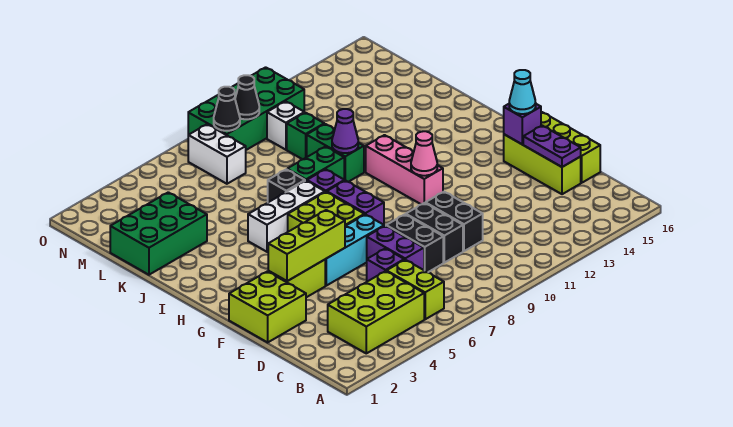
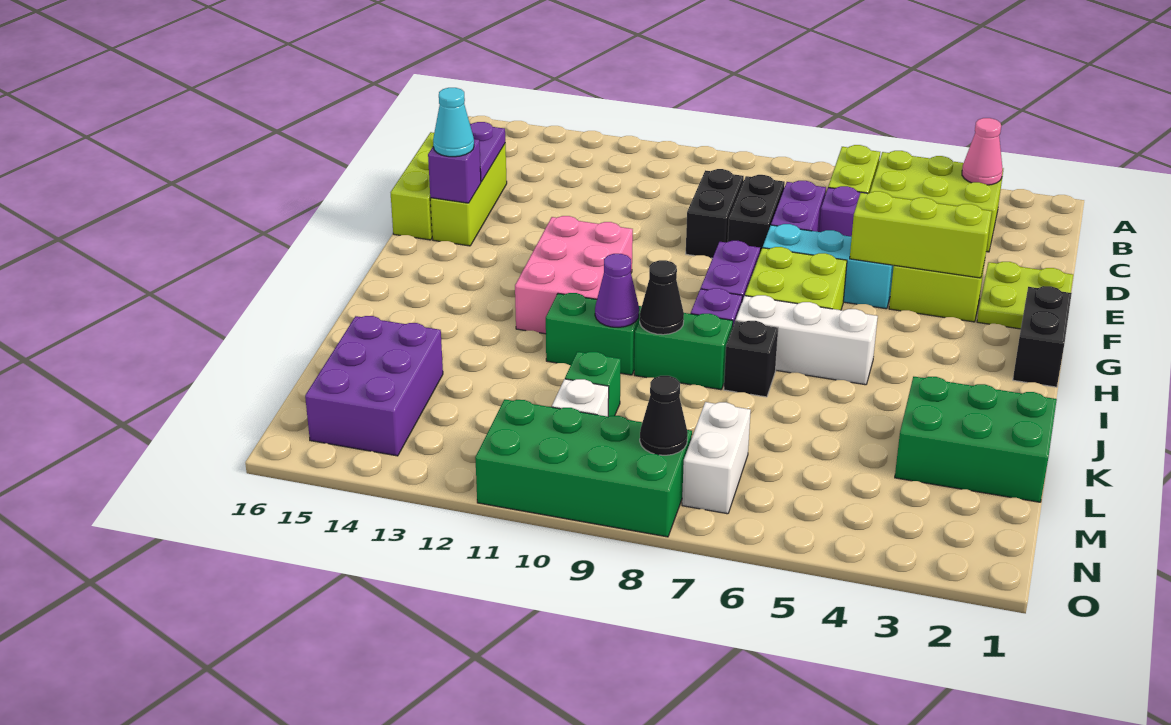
black 1x2 brick [426,192,483,251] -> black 1x2 brick moved to [1013,286,1072,387]
lime 2x2 brick [229,271,306,342] -> lime 2x2 plate [977,262,1073,329]
pink 1x3 brick [366,135,443,204] -> pink 2x3 brick [515,216,633,334]
pink 1x1 cone [411,131,437,176] -> pink 1x1 cone moved to [962,118,1003,185]
green 1x2 brick [307,124,364,182] -> green 1x2 brick turned to [546,293,642,375]
none -> purple 2x3 brick [305,316,443,456]
black 1x1 cone [235,75,259,119] -> black 1x1 cone moved to [640,260,684,335]

